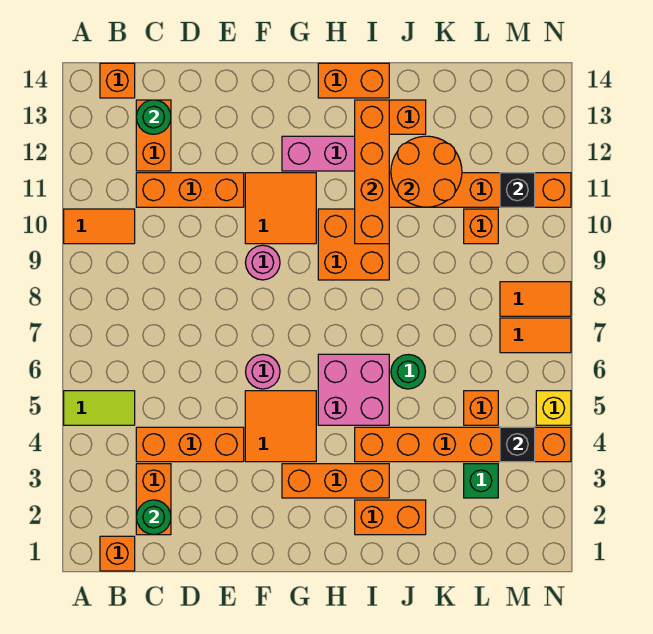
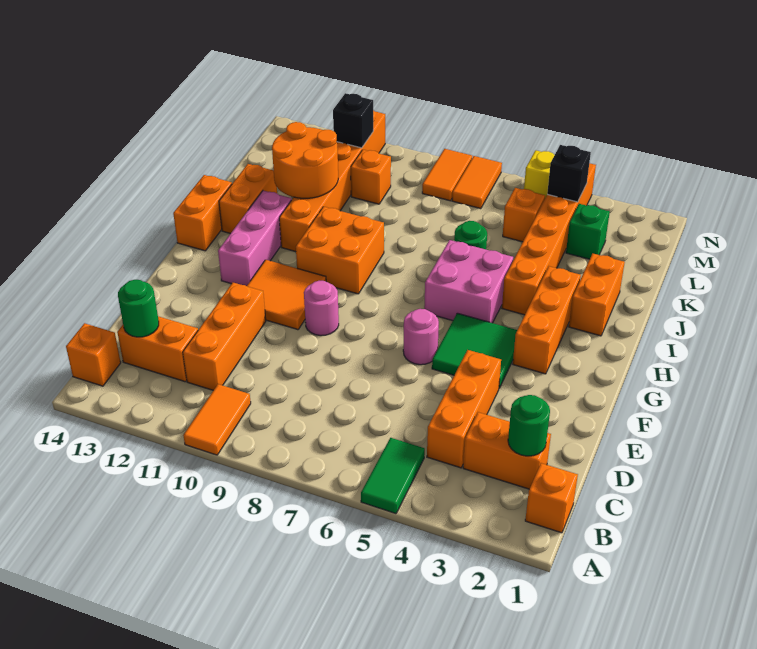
lime 1x2 tile [64,391,135,425] -> green 1x2 tile [361,438,425,514]
orange 2x2 tile [245,391,316,462] -> green 2x2 tile [432,313,517,388]
orange 1x4 brick [355,100,389,244] -> none

